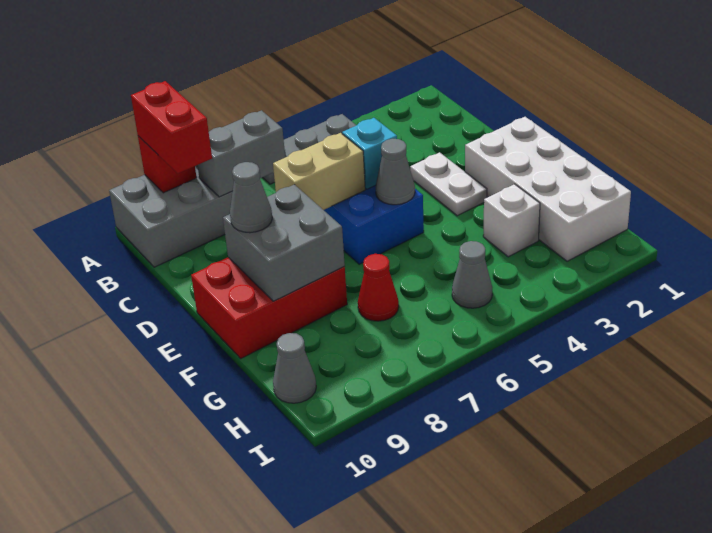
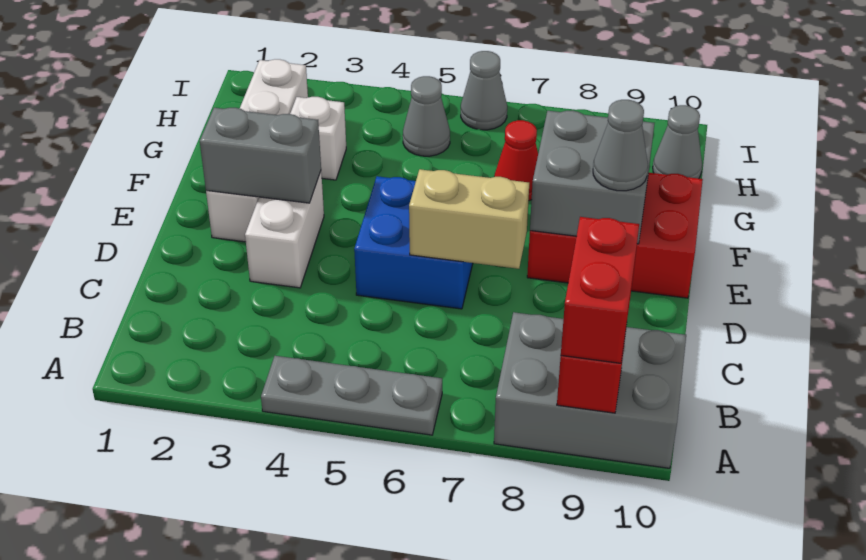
grey 1x2 brick [197,110,285,197] -> grey 1x2 brick moved to [200,108,321,203]
white 1x2 plate [410,152,487,216] -> white 1x2 brick [245,172,324,288]
cyan 1x1 brick [342,118,397,189] -> none
white 2x4 brick [465,117,631,261] -> white 1x4 brick [206,59,308,242]
grey 1x1 cone [375,139,415,205] -> grey 1x1 cone moved to [461,51,507,130]

